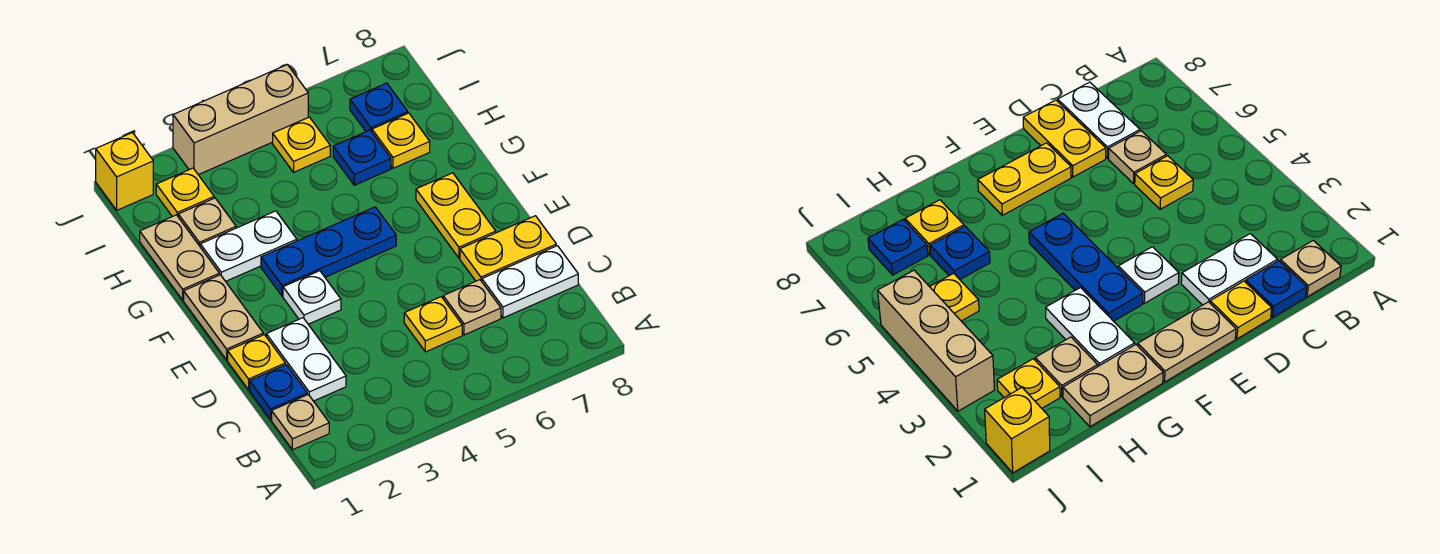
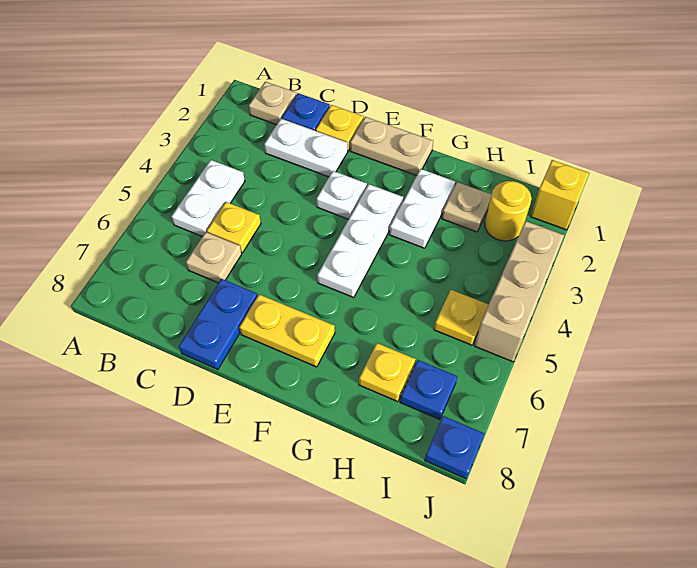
white 1x2 plate [482,246,578,318] -> white 1x2 plate moved to [171,160,245,237]
yellow 1x2 plate [460,216,556,281] -> blue 1x2 plate [179,279,258,369]
blue 1x3 plate [261,207,396,296] -> white 1x3 plate [317,184,403,297]
tan 1x2 plate [140,215,219,300] -> none
blue 1x1 plate [333,130,391,185] -> blue 1x1 plate moved to [425,416,484,479]
yellow 1x1 plate [156,168,214,217] -> yellow 1x1 round brick [485,181,532,241]

